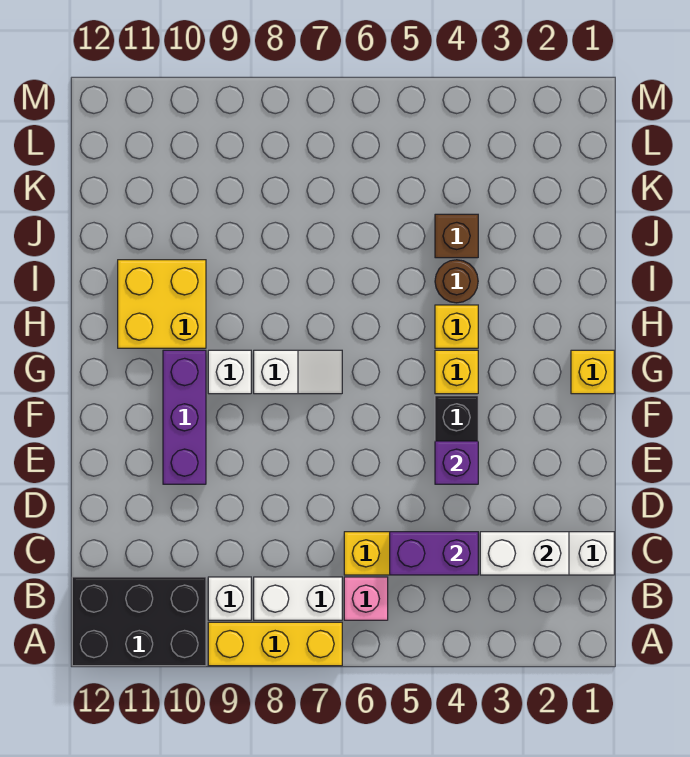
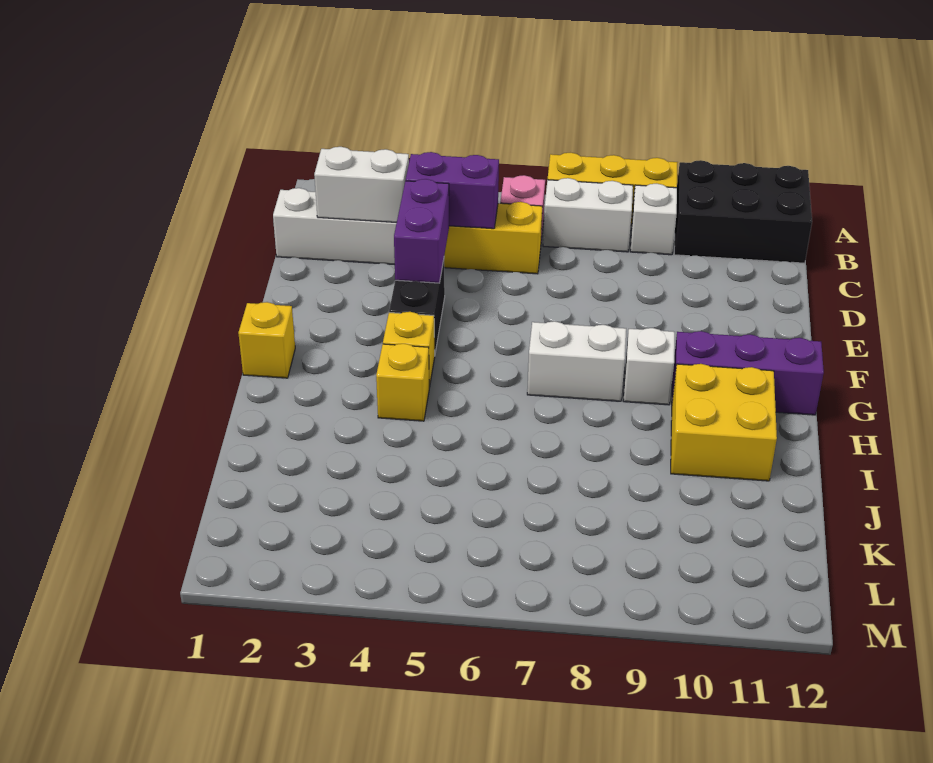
purple 1x1 brick [435,441,478,484] -> purple 1x2 brick [394,179,449,283]
purple 1x3 brick [163,350,206,484] -> purple 1x3 brick turned to [672,331,824,415]
white 1x2 slope [254,350,342,394] -> white 1x2 brick [527,321,626,401]
brown 1x1 round brick [435,260,478,303] -> none
brown 1x1 brick [435,214,478,258] -> none

